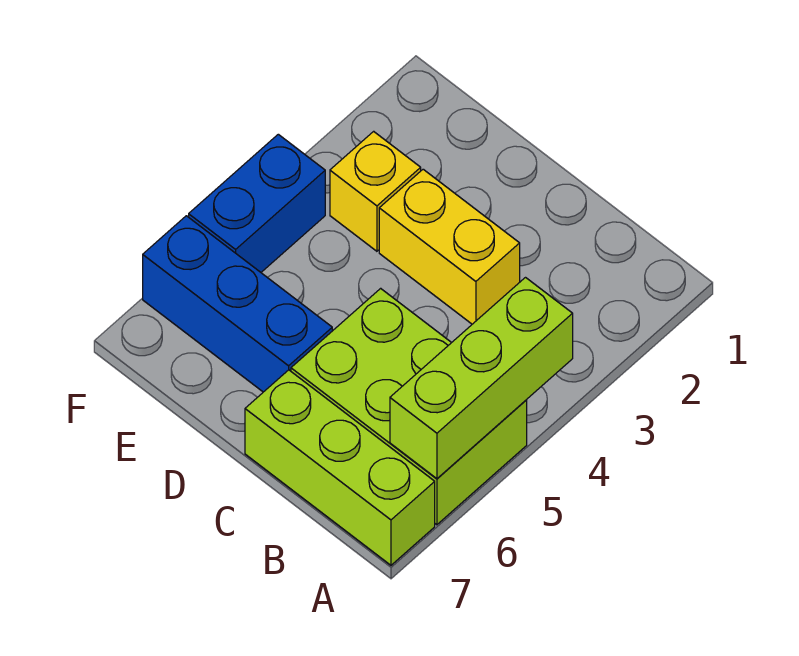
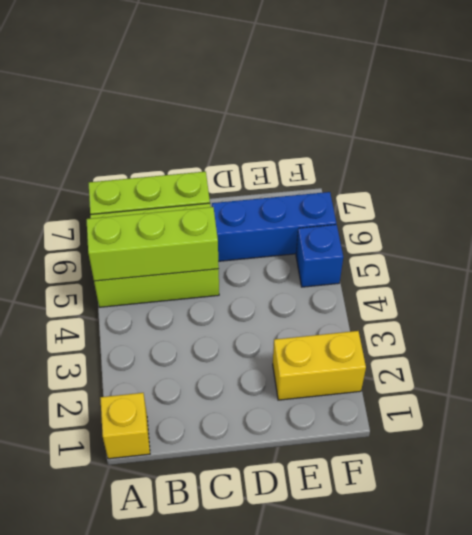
lime 1x3 brick [390,278,573,479] -> lime 1x3 brick turned to [86,207,219,281]
yellow 1x2 brick [379,169,520,324] -> yellow 1x2 brick moved to [273,331,366,400]
yellow 1x1 brick [330,131,421,251] -> yellow 1x1 brick moved to [100,393,150,459]
blue 1x2 brick [189,134,325,272] -> blue 1x1 brick [296,225,343,287]

